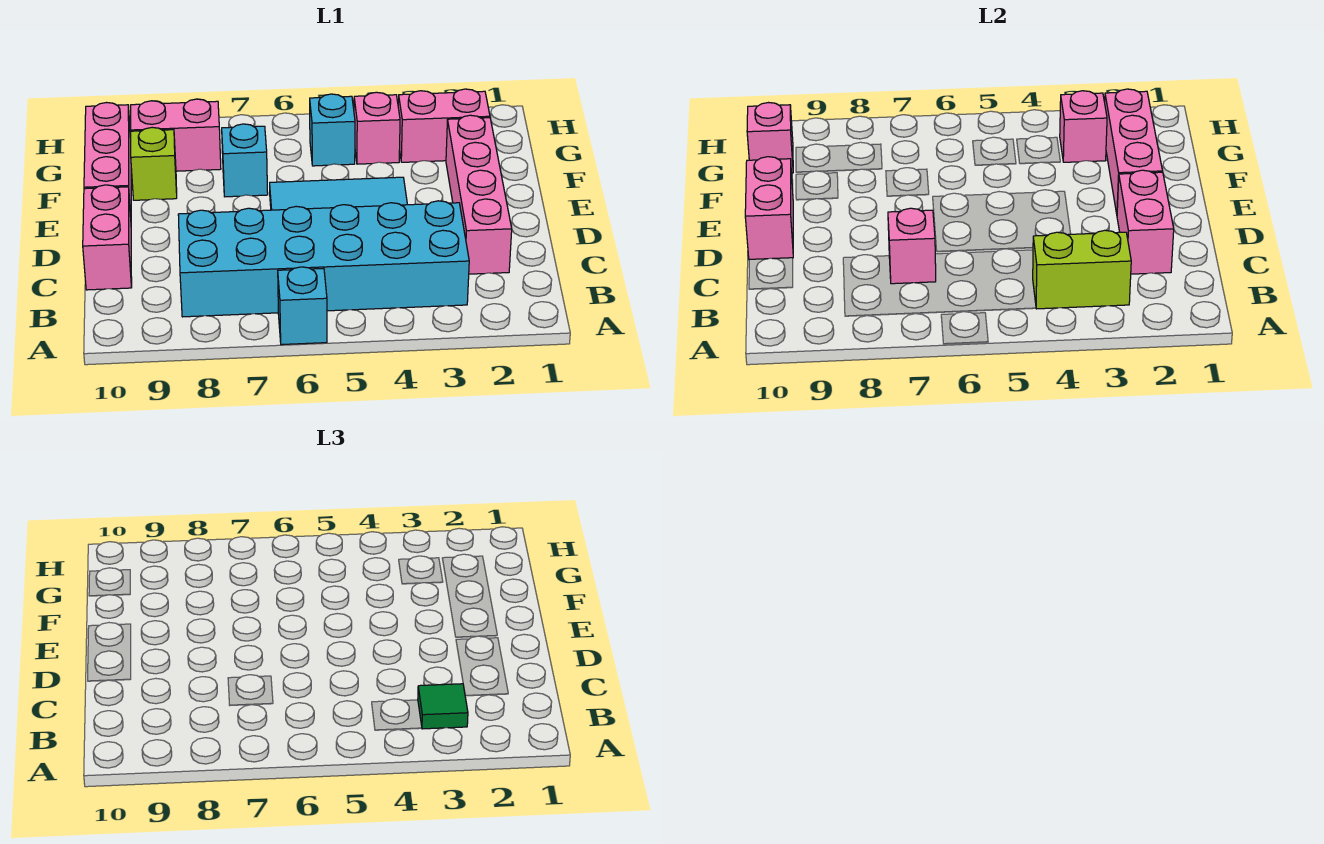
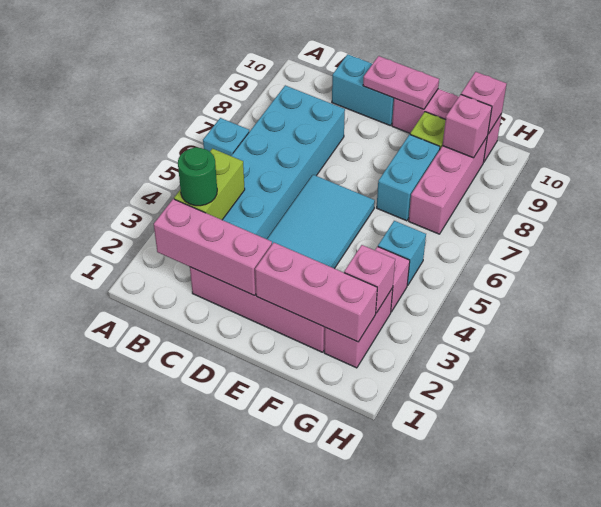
green 1x1 tile [418,684,468,729] -> green 1x1 round brick [178,147,217,206]
pink 1x2 brick [1117,170,1174,274] -> pink 1x3 brick [154,199,272,295]
pink 1x1 brick [888,208,936,284] -> pink 1x1 brick moved to [443,94,492,158]
pink 1x2 brick [83,185,132,290] -> cyan 1x2 brick [332,54,394,126]
pink 1x2 brick [745,157,793,260] -> pink 1x2 plate [363,56,439,109]
cyan 1x1 brick [222,124,268,197] -> cyan 1x2 brick [377,135,440,221]
pink 1x2 brick [131,99,221,171] -> pink 1x3 brick [409,137,487,234]

